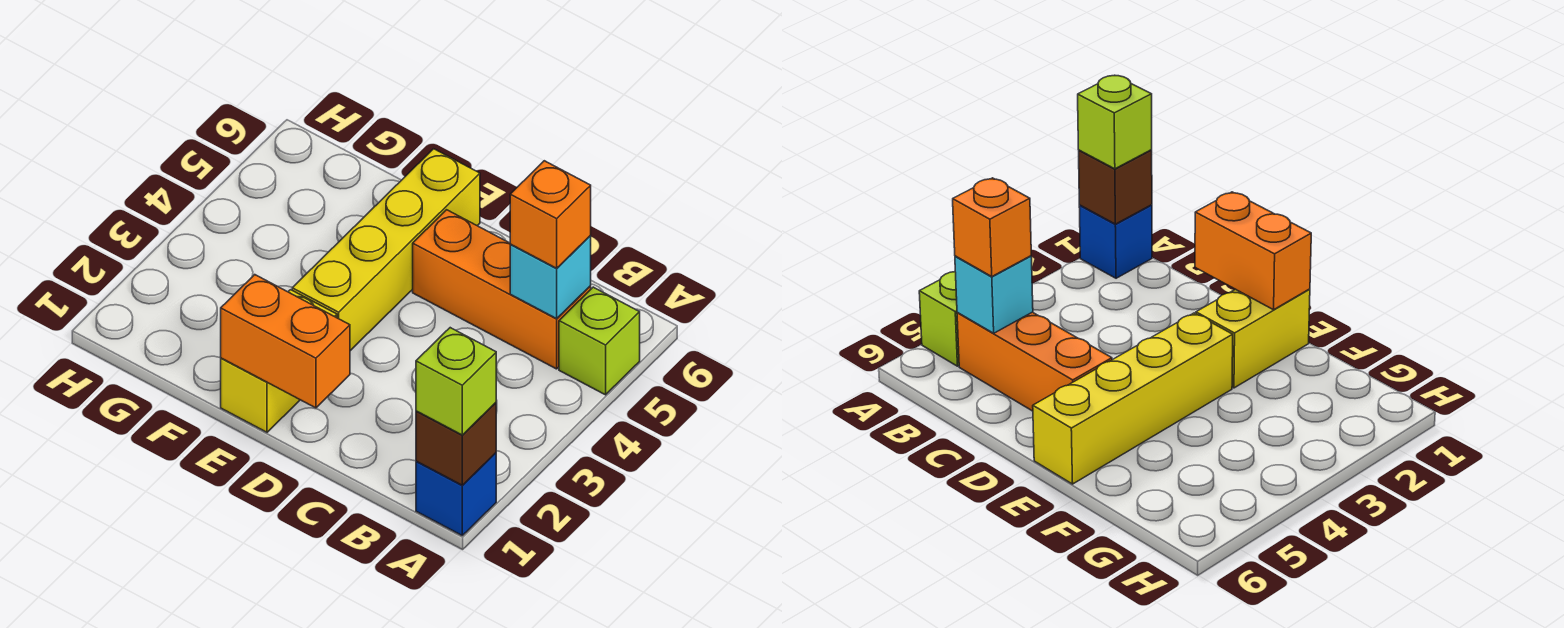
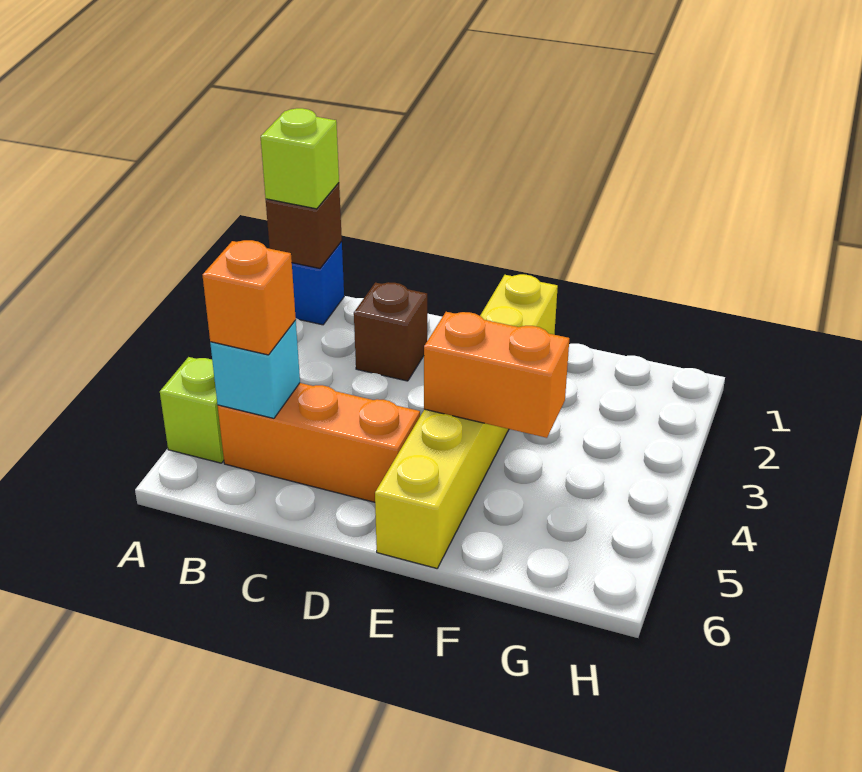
none -> brown 1x1 brick [354,282,427,381]
orange 1x2 brick [221,275,350,408] -> orange 1x2 brick moved to [424,312,569,438]

